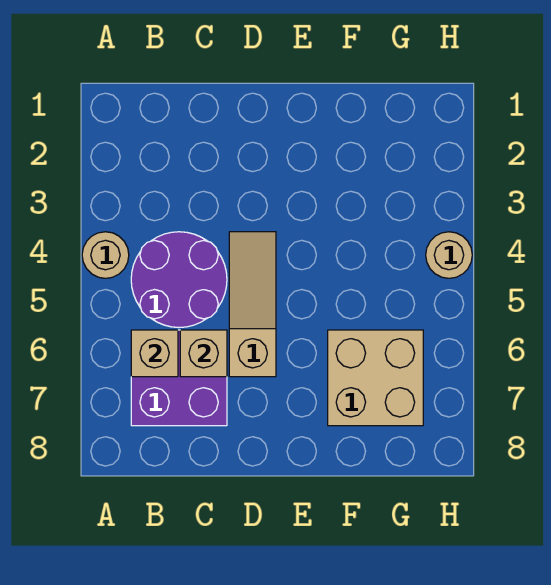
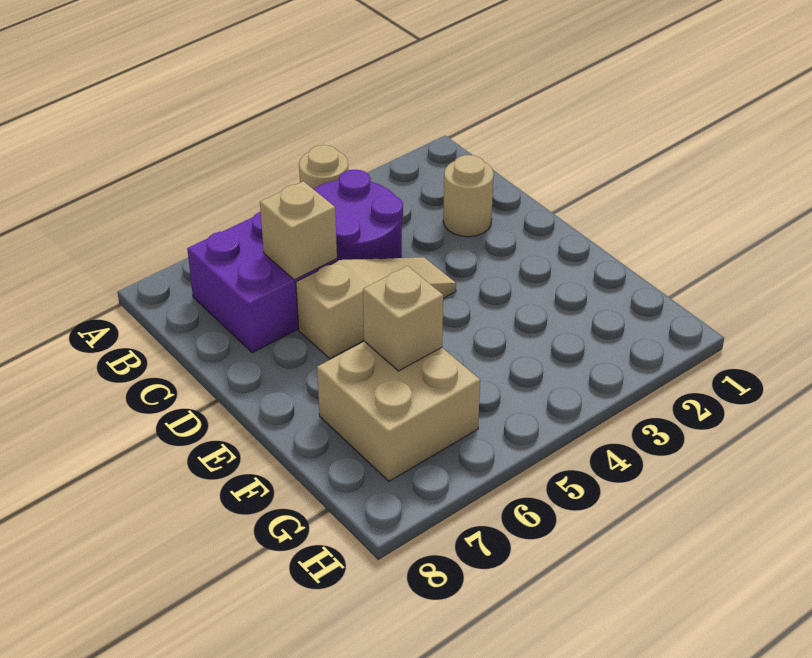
tan 1x1 brick [131,330,178,377] -> tan 1x1 brick moved to [363,266,443,371]
tan 1x1 round brick [426,232,472,278] -> tan 1x1 round brick moved to [443,155,494,237]

